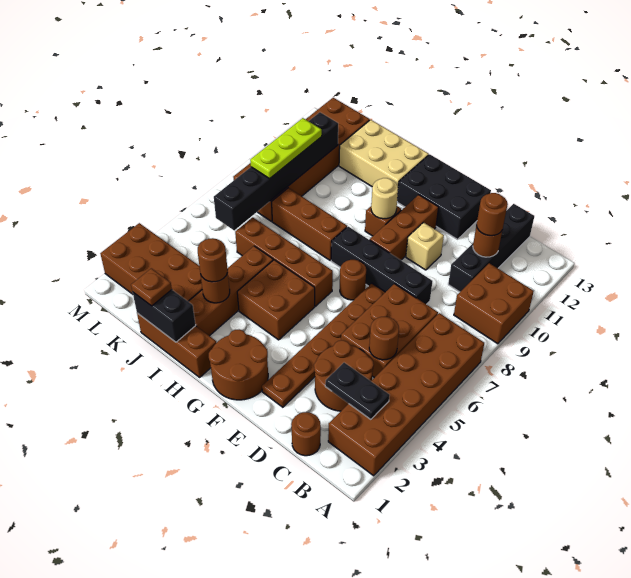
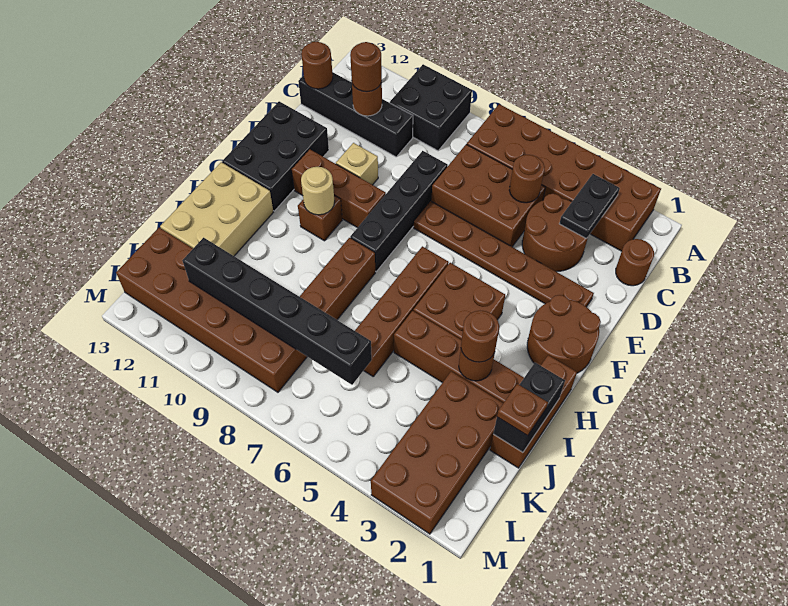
brown 2x2 brick [454,263,534,344] -> black 2x2 brick [390,64,472,151]
brown 1x1 round brick [340,260,366,300] -> brown 1x1 round brick moved to [301,42,333,89]
lime 1x3 plate [250,118,322,179] -> none

